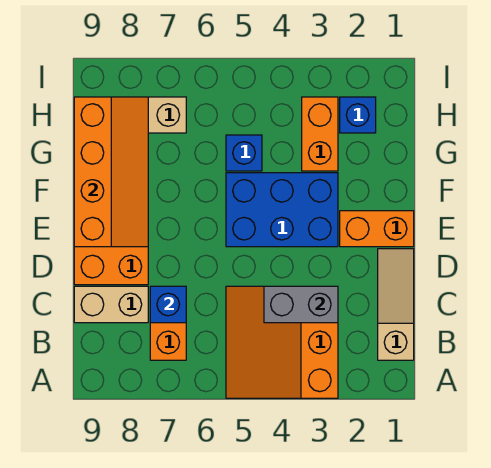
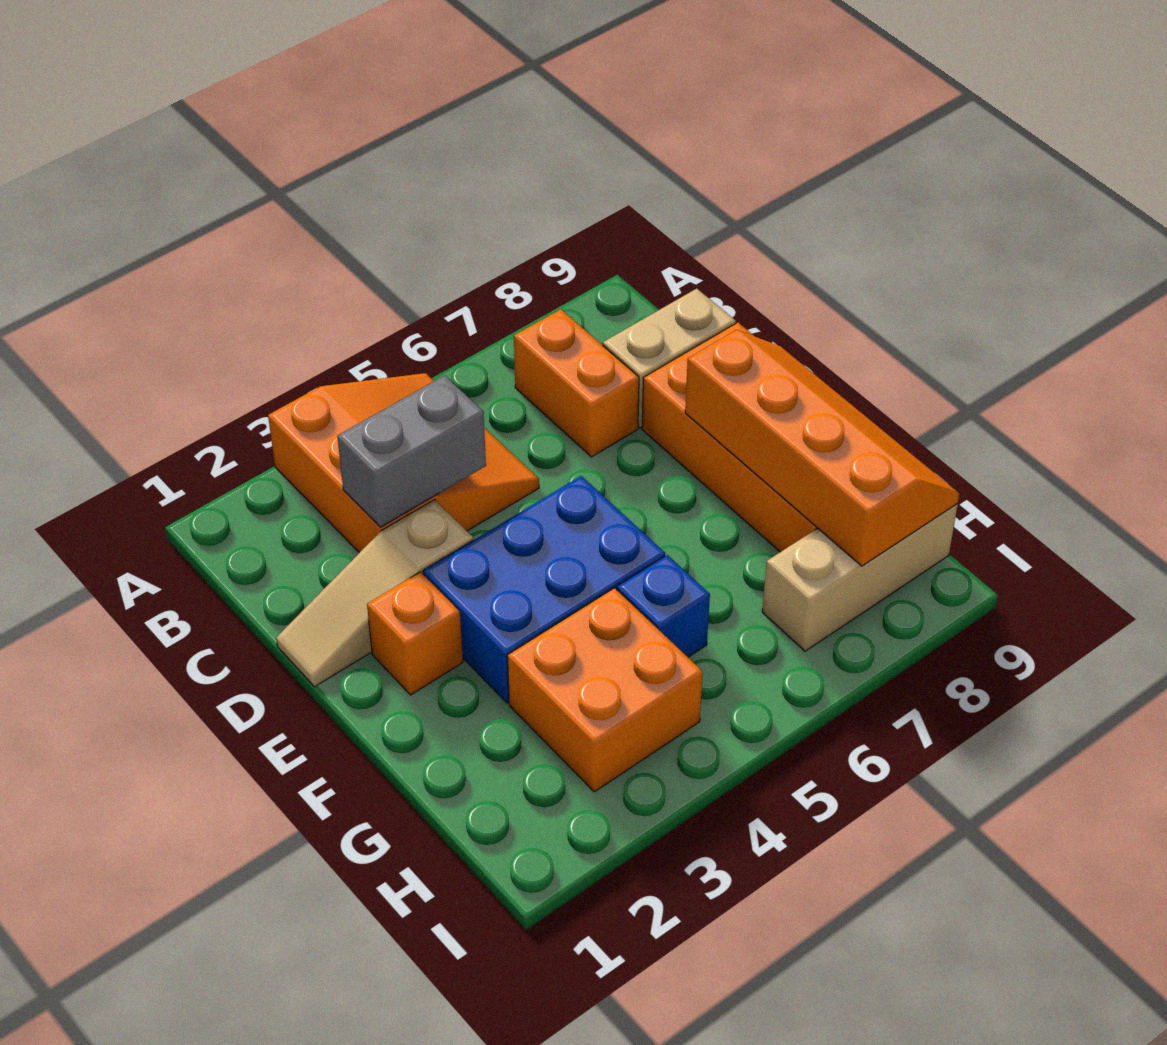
tan 1x3 slope [378,249,414,360] -> tan 1x3 slope turned to [276,500,473,687]
blue 1x1 brick [150,286,186,323] -> none
orange 1x2 brick [340,211,414,247] -> orange 1x1 brick [367,572,463,695]
orange 2x4 slope [74,97,148,247] -> orange 2x4 slope turned to [685,330,959,566]
orange 1x2 brick [302,97,338,171] -> orange 2x2 brick [507,588,703,792]
blue 1x1 brick [340,97,376,133] -> none

